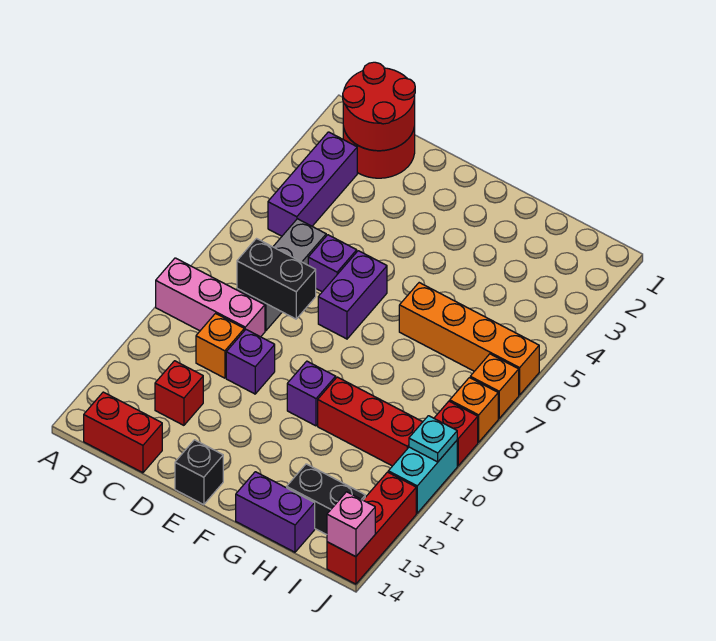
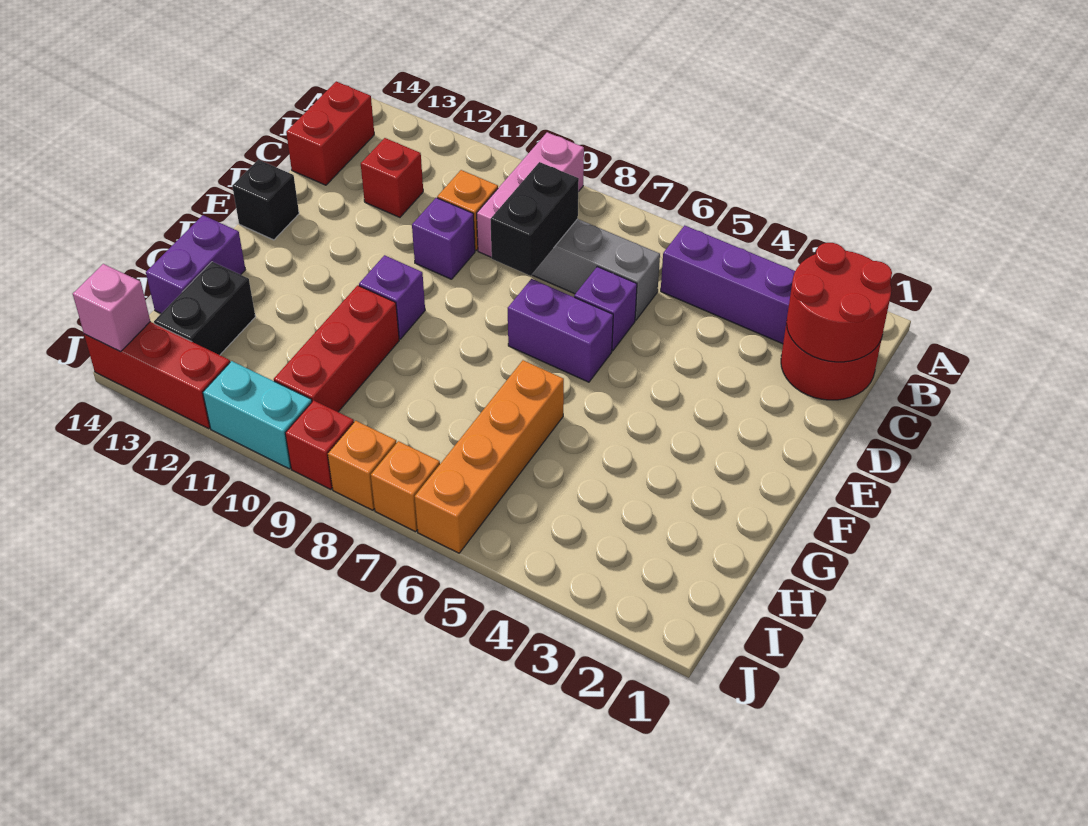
cyan 1x1 plate [409,416,457,462] -> none

